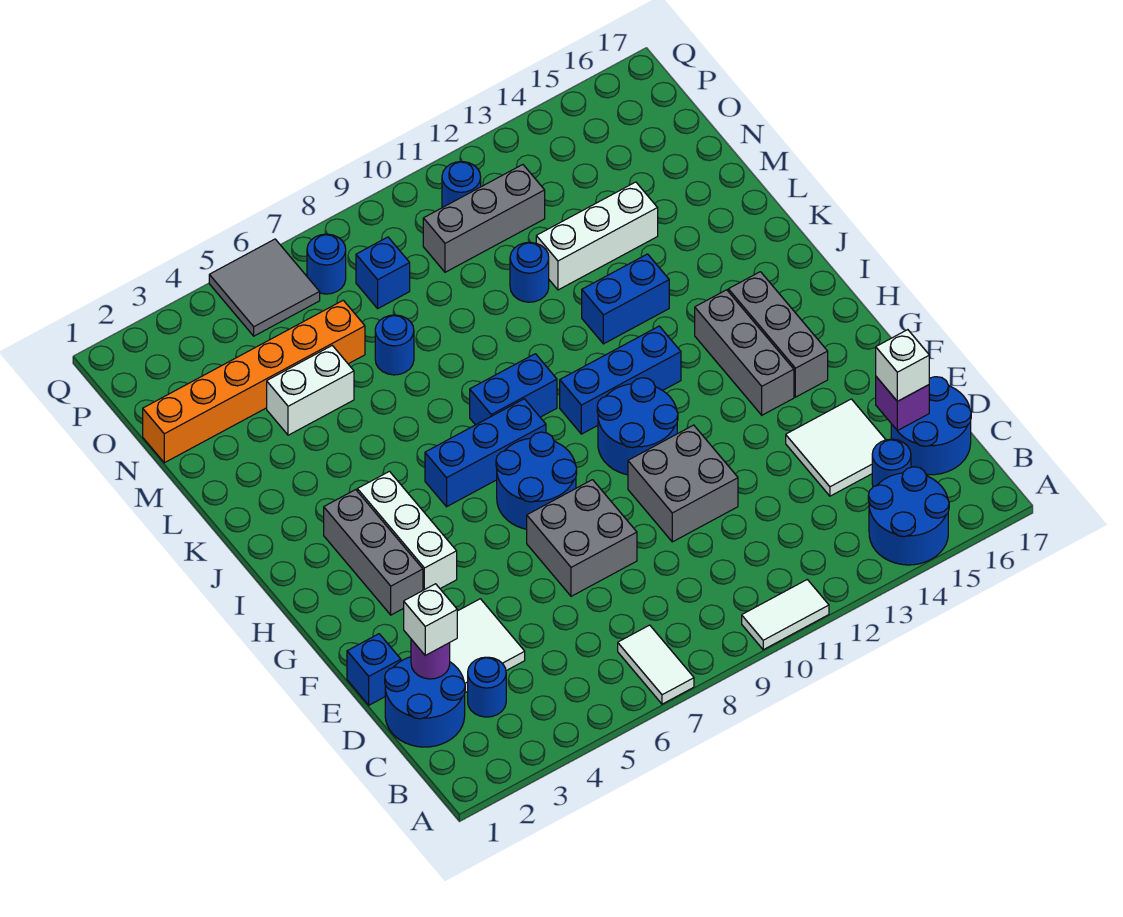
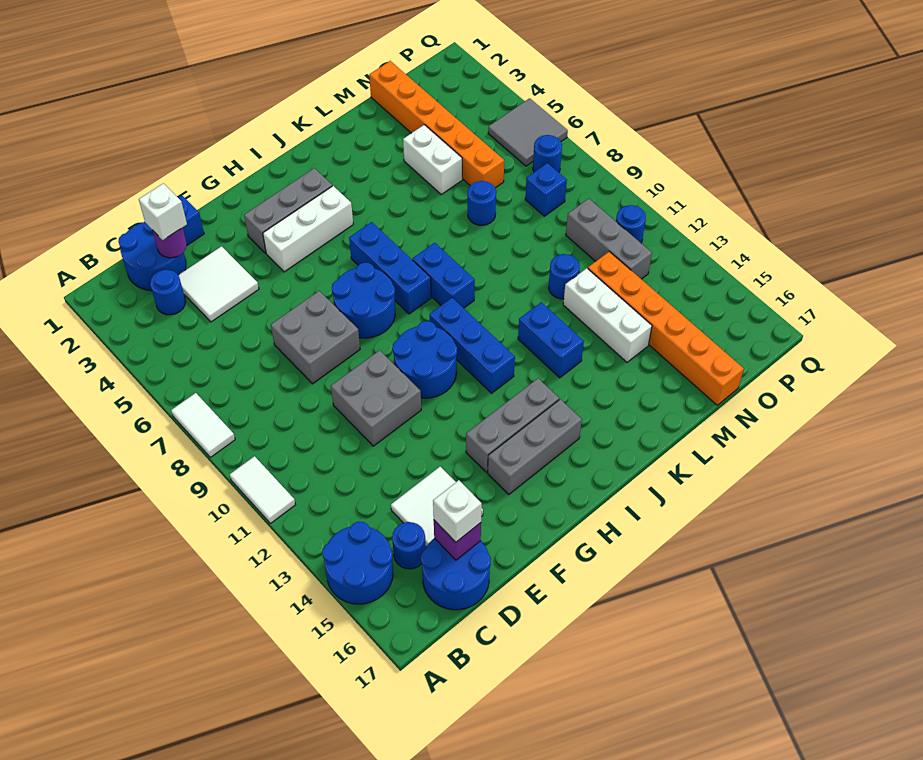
white 1x2 tile [618,625,694,704] -> white 1x2 tile turned to [171,393,235,457]
none -> orange 1x6 brick [588,252,744,405]

